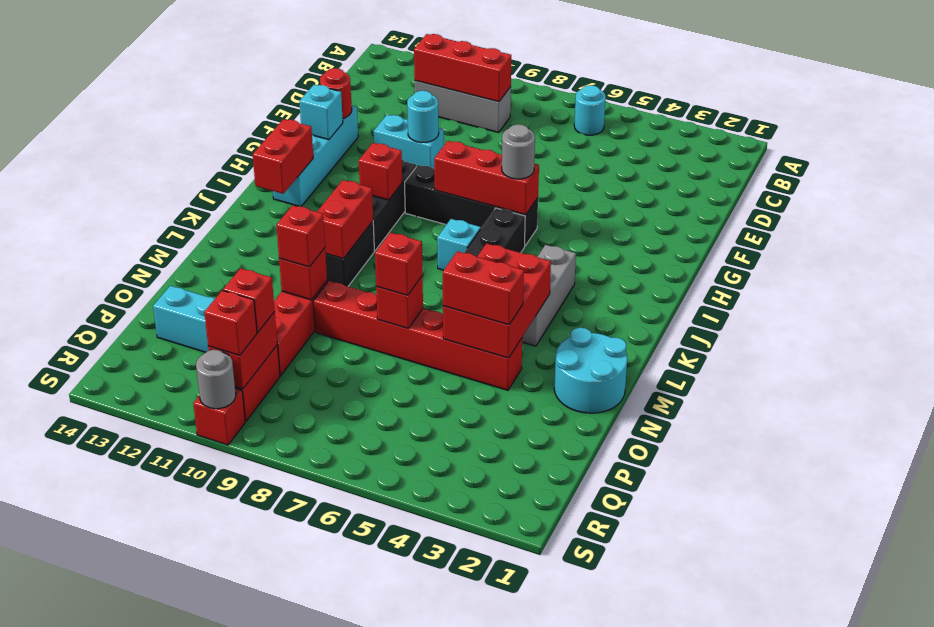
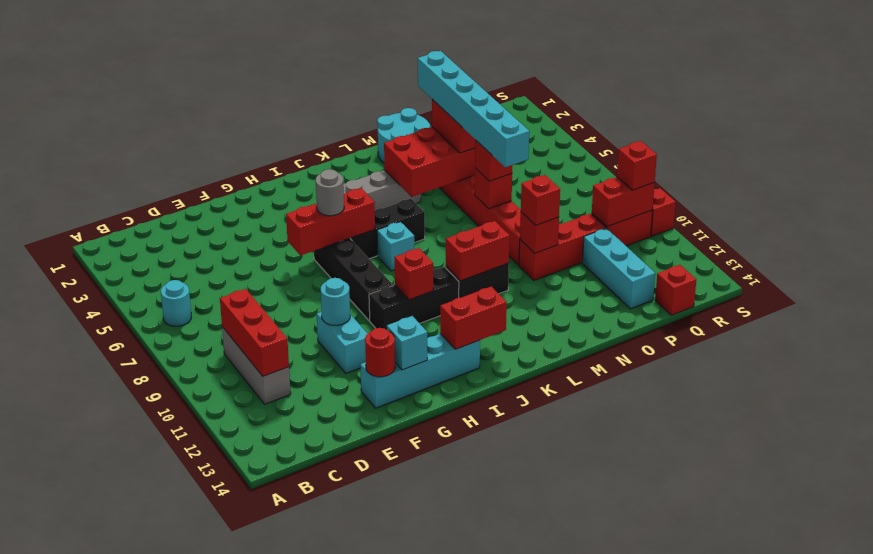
red 1x3 brick [434,141,539,215] -> red 1x3 brick turned to [286,188,375,255]
none -> cyan 1x6 brick [418,51,529,167]
red 1x1 brick [223,268,275,333] -> red 1x1 brick moved to [655,265,697,315]
grey 1x1 round brick [196,350,236,409] -> none

